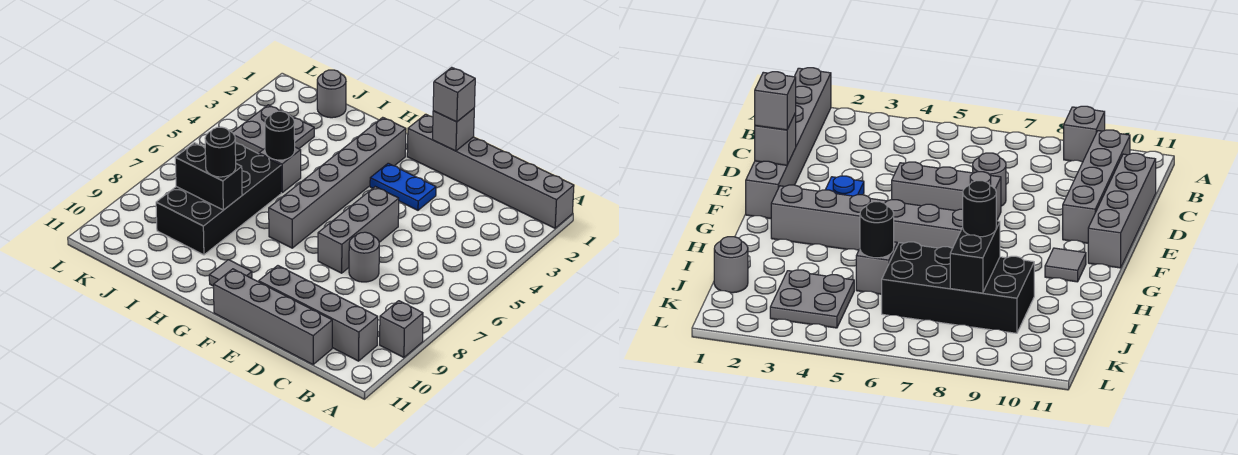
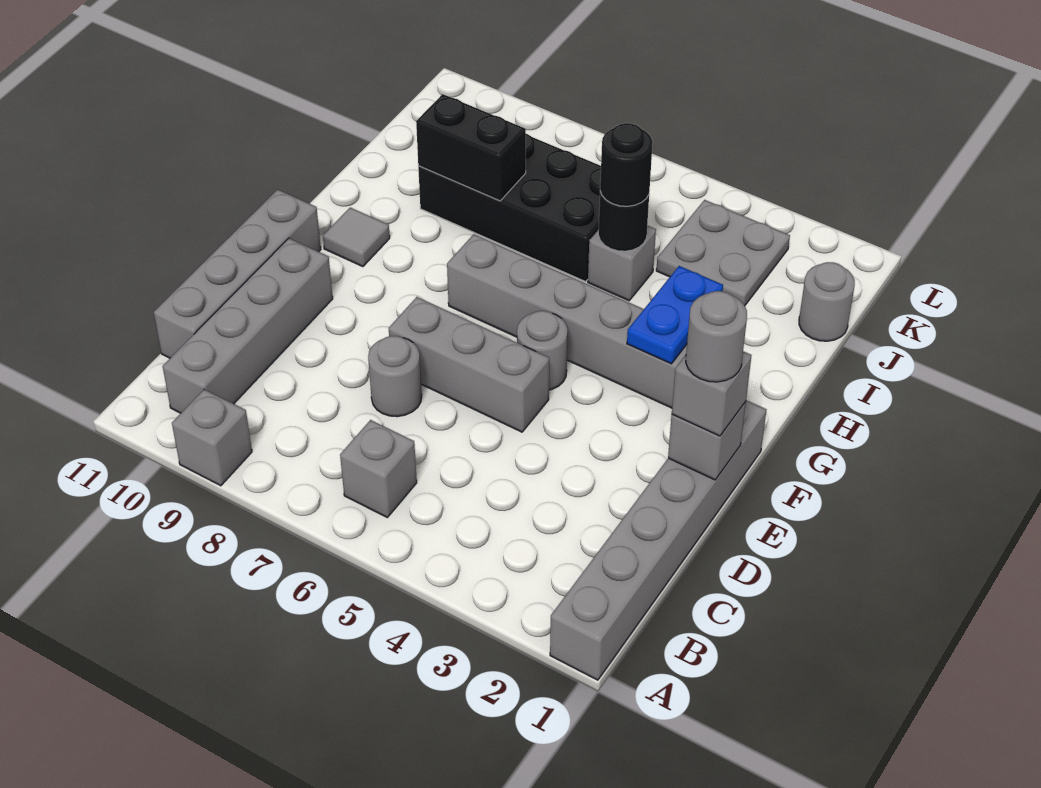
none -> grey 1x1 brick [340,420,417,517]
none -> grey 1x1 round brick [686,291,747,382]
blue 1x2 plate [370,163,436,210] -> blue 1x2 plate moved to [627,266,723,364]
none -> grey 1x1 round brick [517,311,568,390]
black 1x2 brick [175,143,242,210] -> black 1x2 brick turned to [416,94,526,201]
black 1x1 round brick [205,127,236,177] -> black 1x1 round brick moved to [600,123,653,206]

